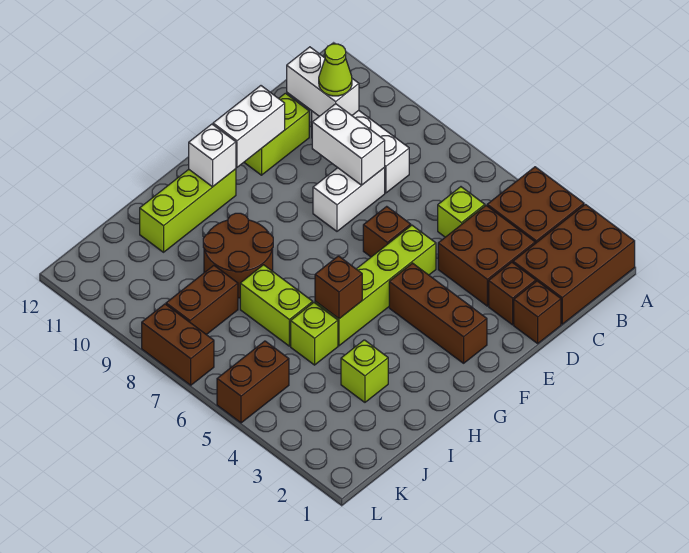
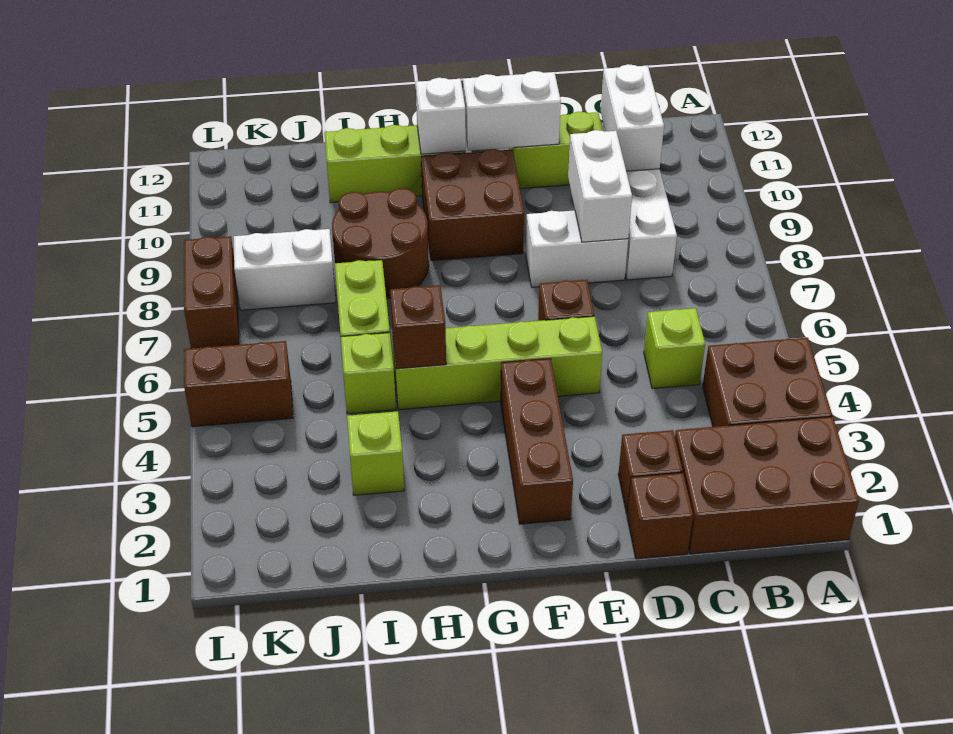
brown 2x2 brick [438,206,535,306] -> brown 2x2 brick moved to [421,149,524,261]
lime 1x1 cone [319,44,352,96] -> none
brown 1x2 brick [166,266,238,335] -> white 1x2 brick [234,229,336,310]

